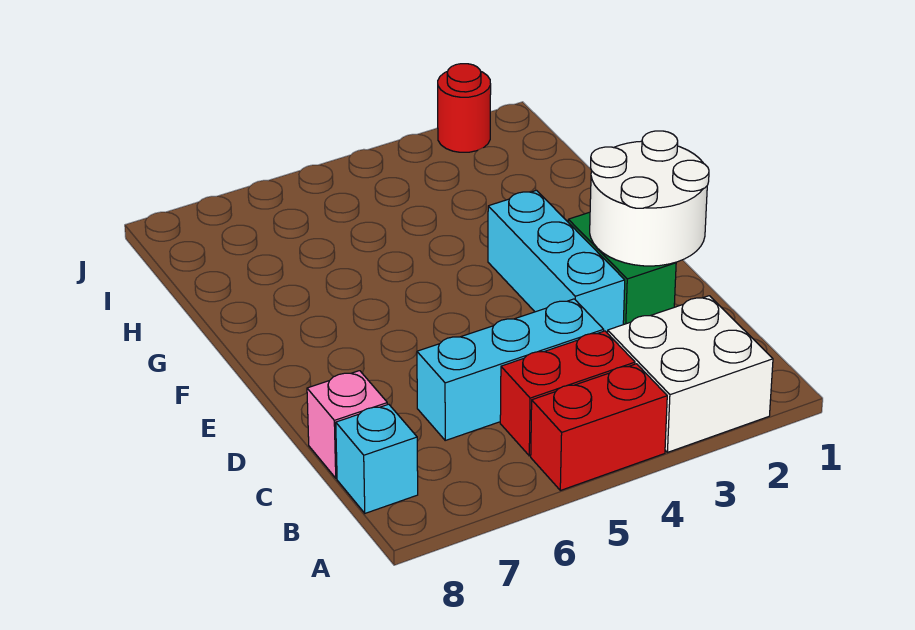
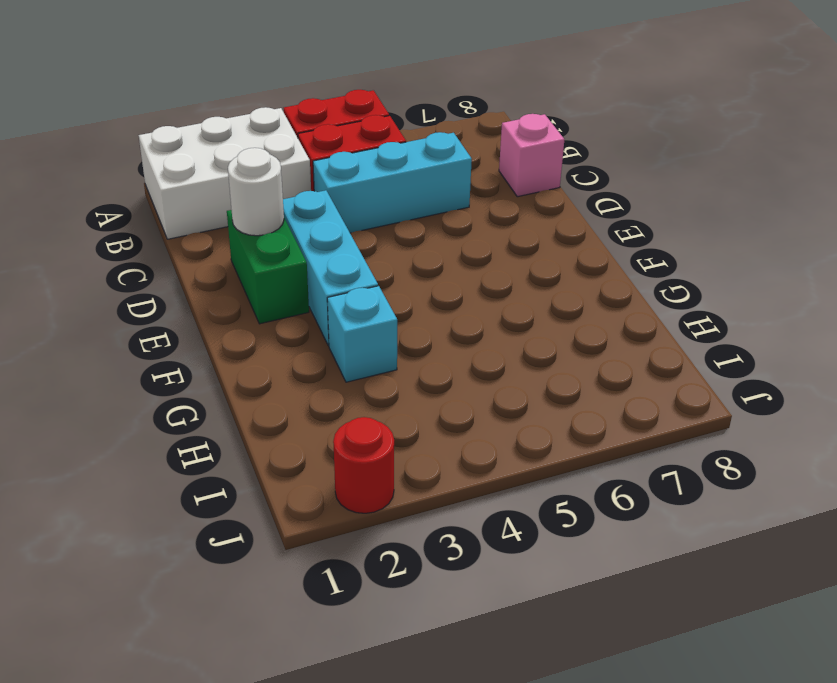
white 2x2 brick [608,296,773,452] -> white 2x3 brick [139,107,311,239]
cyan 1x1 brick [336,404,418,513] -> cyan 1x1 brick moved to [327,286,397,382]
white 2x2 round brick [590,131,709,266] -> white 1x1 round brick [228,148,284,236]

